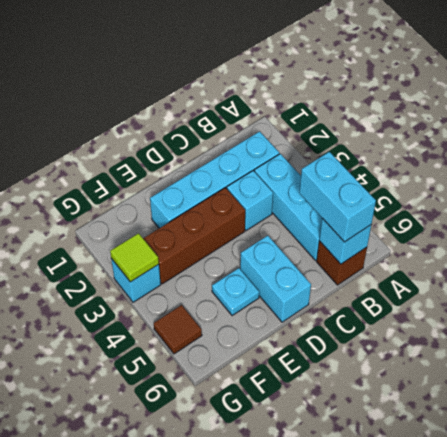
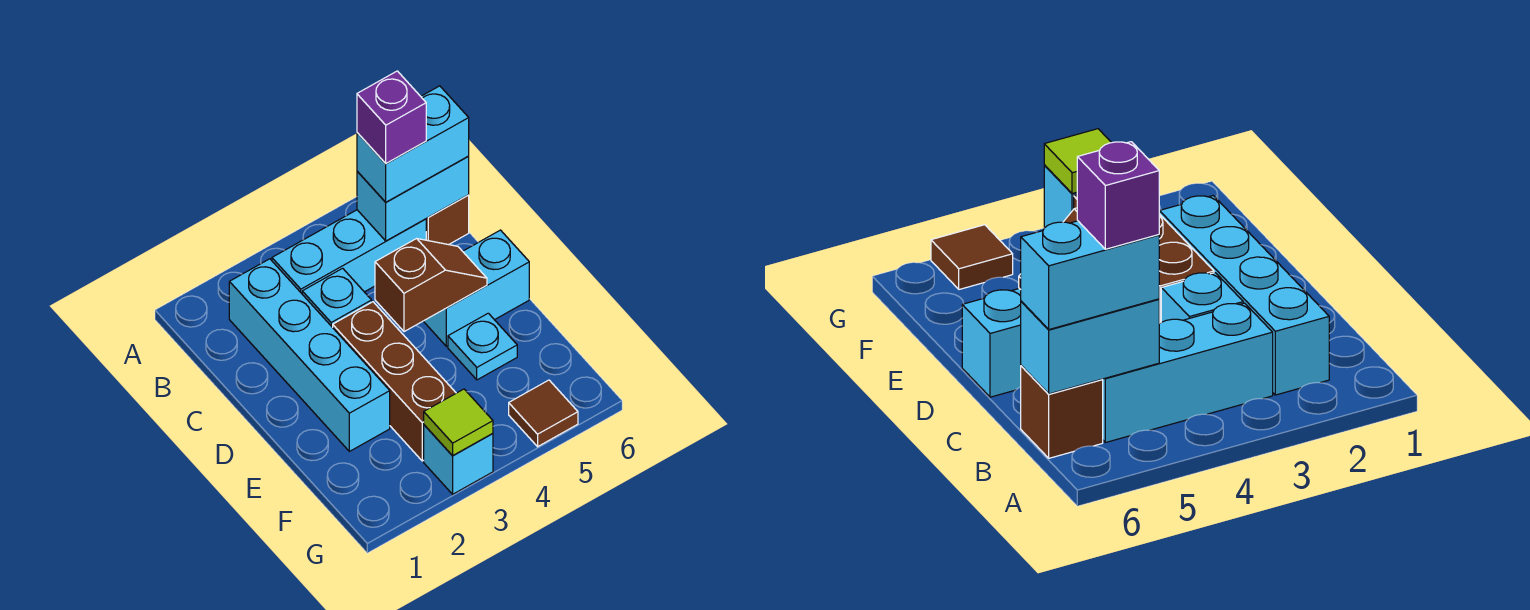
none -> purple 1x1 brick [357,71,426,163]
cyan 1x1 brick [319,218,371,264] -> cyan 1x2 brick [357,156,469,241]
none -> brown 1x2 slope [375,238,487,332]

